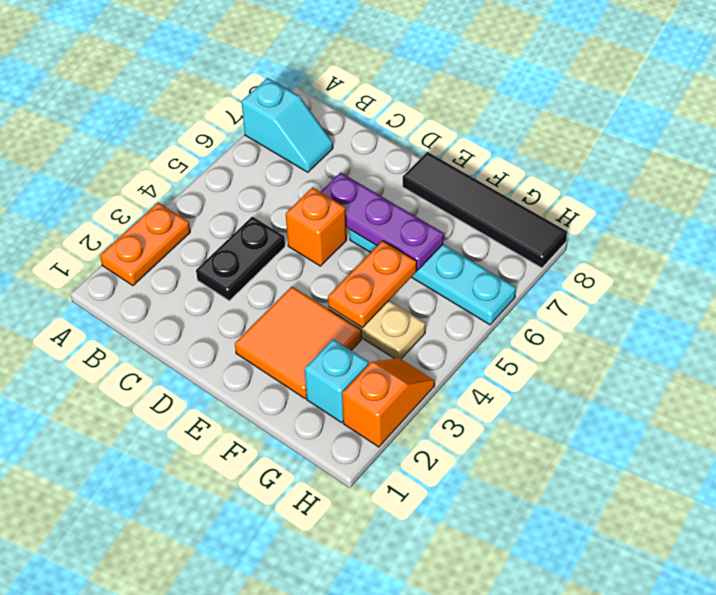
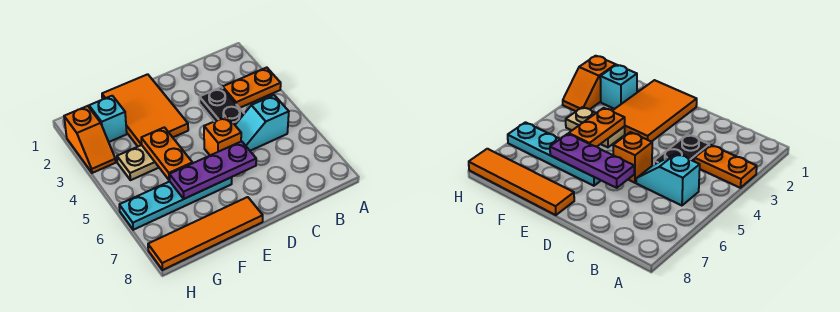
orange 1x2 plate [100,203,190,286] -> orange 1x2 plate turned to [223,68,281,108]
cyan 1x2 slope [241,78,333,172] -> cyan 1x2 slope moved to [235,95,289,151]
orange 2x2 tile [235,287,361,398] -> orange 2x3 tile [102,74,188,146]
black 1x4 tile [403,152,567,268] -> orange 1x4 tile [148,197,263,270]

